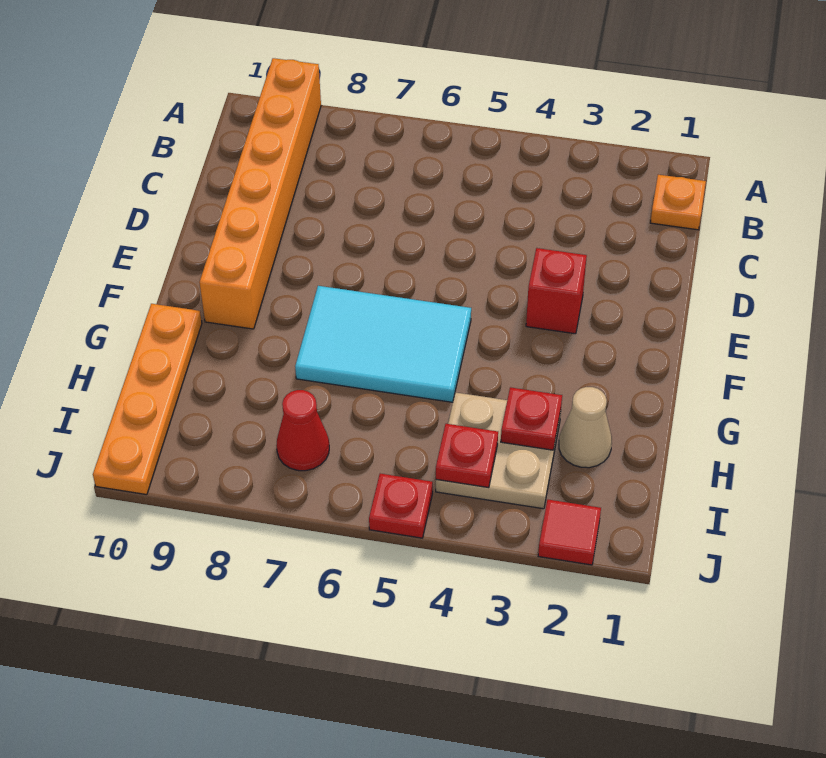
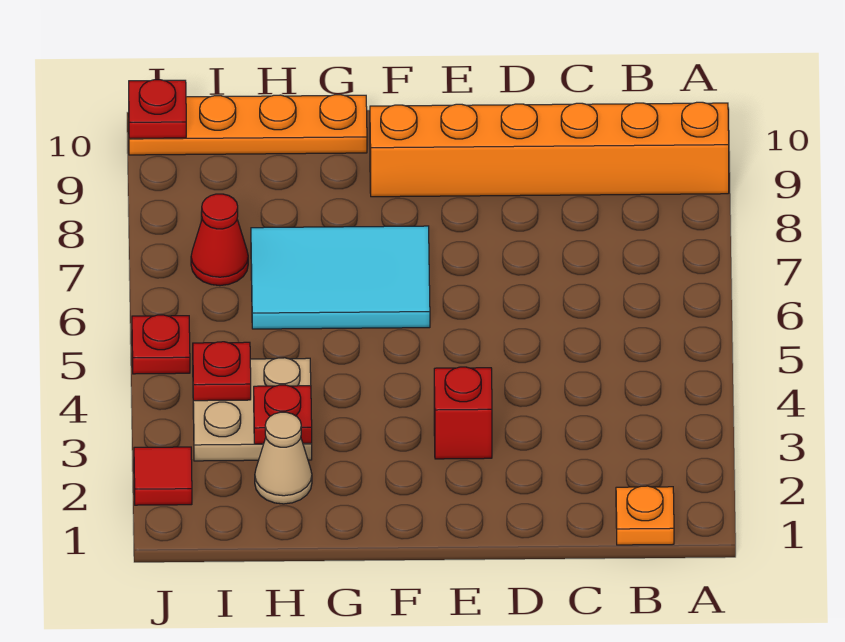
cyan 2x3 tile [295,286,471,402] -> cyan 2x3 tile turned to [251,226,430,329]
none -> red 1x1 plate [129,80,186,138]

